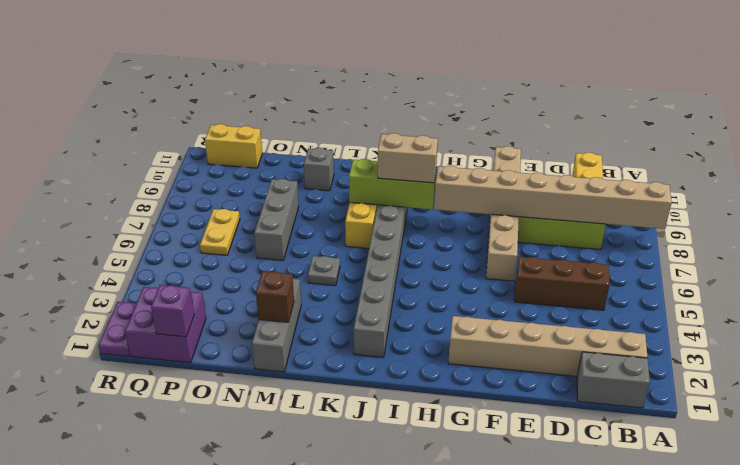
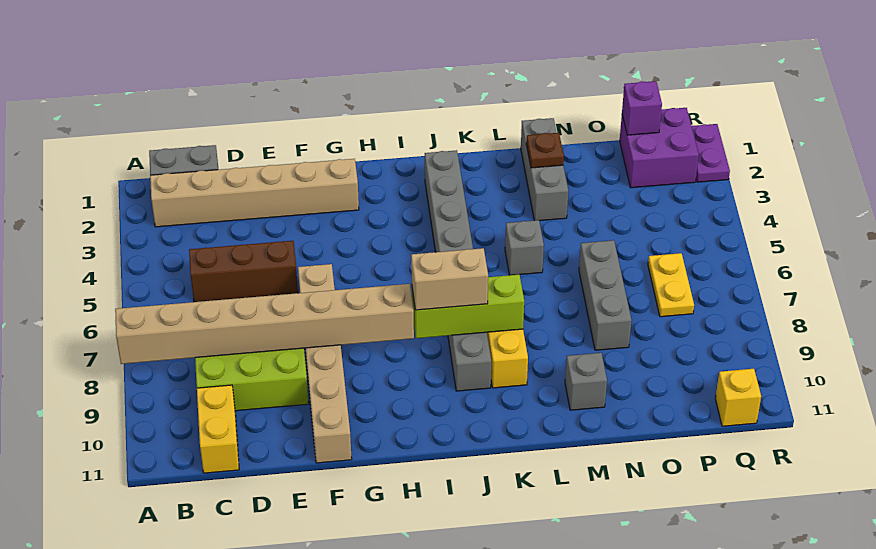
grey 1x1 plate [308,256,340,286] -> grey 1x1 brick [505,220,544,275]
brown 1x1 brick [256,271,294,322] -> brown 1x1 plate [526,133,564,168]
yellow 1x2 brick [205,124,262,168] -> yellow 1x1 brick [715,369,761,426]

